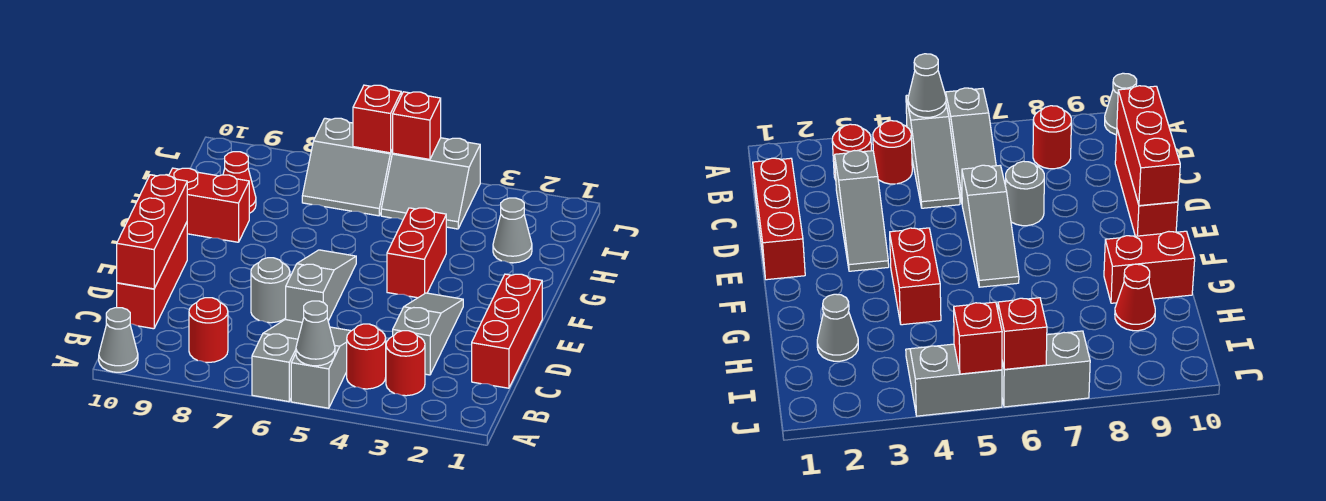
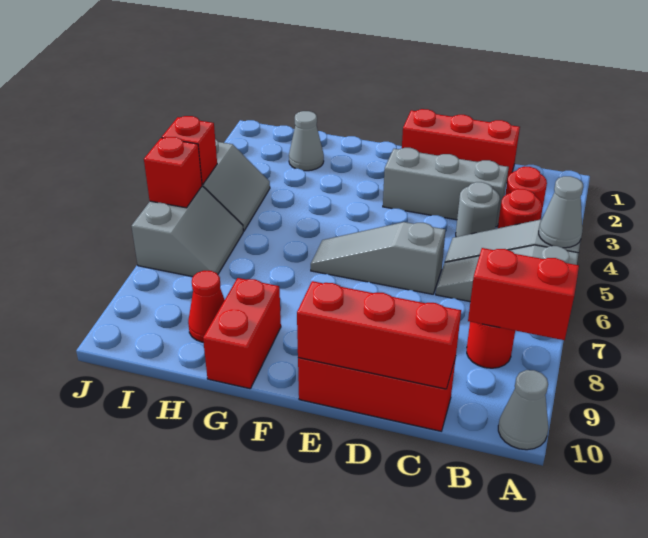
grey 1x3 slope [393,293,463,375] -> grey 1x3 brick [383,148,509,227]
grey 1x1 round brick [251,258,290,323] -> grey 1x1 round brick moved to [456,182,500,237]
red 1x2 brick [387,208,446,298] -> red 1x2 brick moved to [468,248,579,340]

